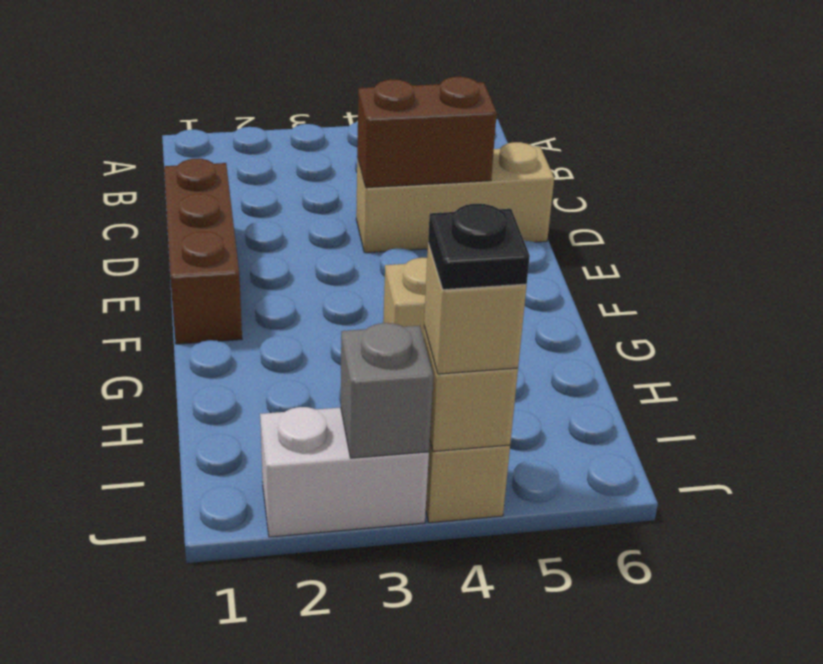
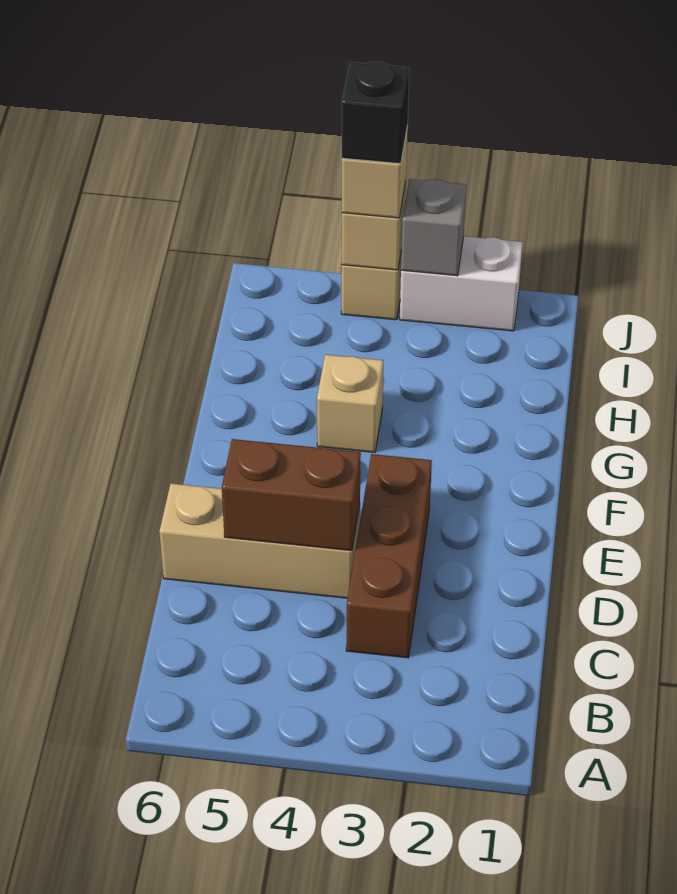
brown 1x3 brick [164,159,242,344] -> brown 1x3 brick moved to [346,454,432,658]
black 1x1 plate [428,204,530,290] -> black 1x1 brick [342,62,409,164]

